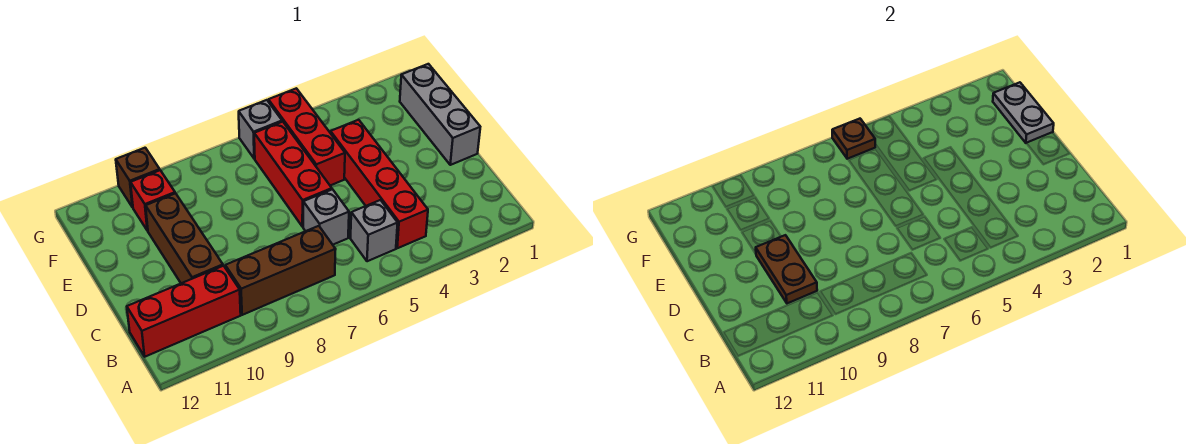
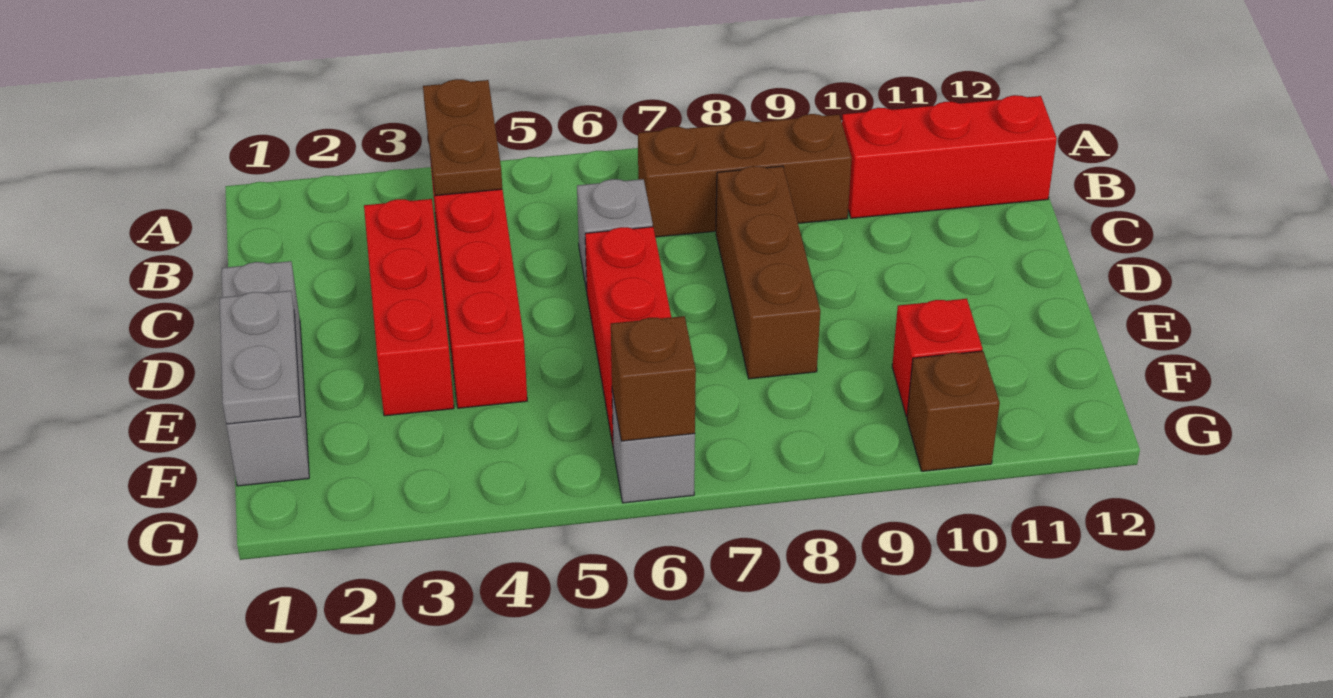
grey 1x1 brick [350,200,398,261] -> none
brown 1x3 brick [146,193,223,283] -> brown 1x3 brick moved to [716,166,820,379]
brown 1x2 plate [756,235,817,303] -> brown 1x2 plate moved to [423,79,502,196]
red 1x3 brick [268,88,345,185] -> red 1x3 brick moved to [364,199,454,416]
brown 1x1 plate [832,119,875,159] -> brown 1x1 brick [611,316,696,441]

